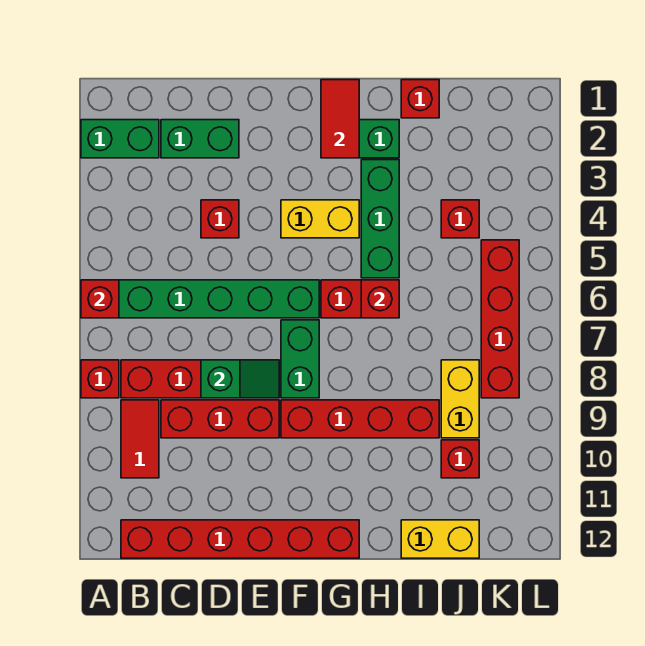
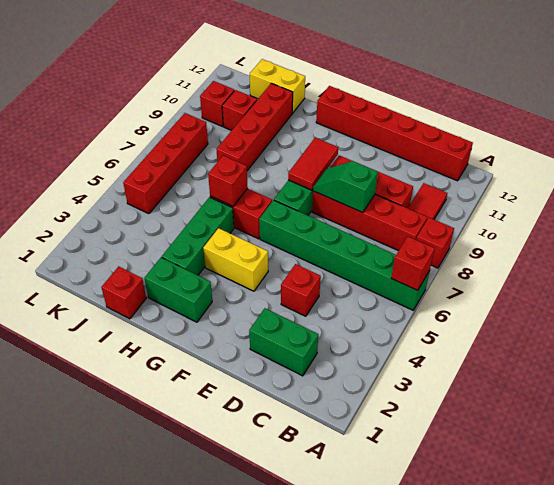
green 1x2 brick [81,120,159,158] -> none
red 1x4 brick [281,400,439,438] -> red 1x4 brick turned to [216,83,293,171]
red 1x2 tile [321,80,359,158] -> red 1x2 tile moved to [288,138,338,190]
red 1x1 brick [441,200,479,238] -> red 1x1 brick moved to [200,81,234,127]
yellow 1x2 brick [441,360,479,438] -> none

